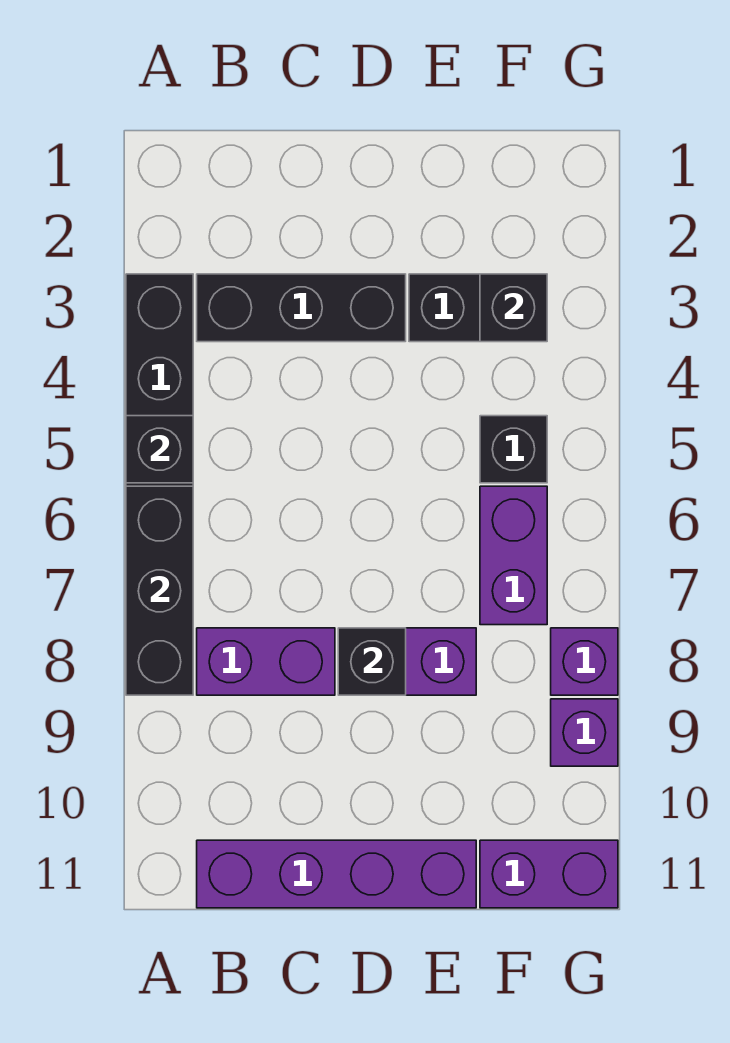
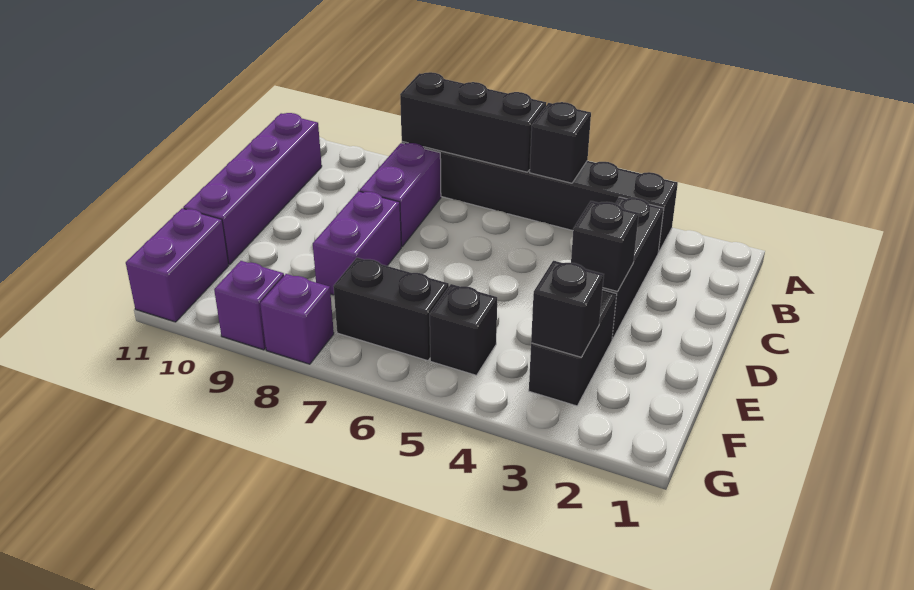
black 1x1 brick [338,628,406,695] -> black 1x1 brick moved to [571,201,639,292]
purple 1x2 brick [480,486,547,625] -> black 1x2 brick [333,258,449,361]

